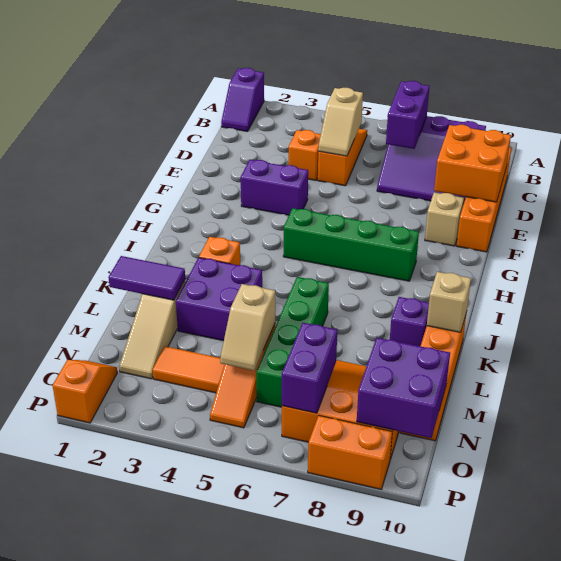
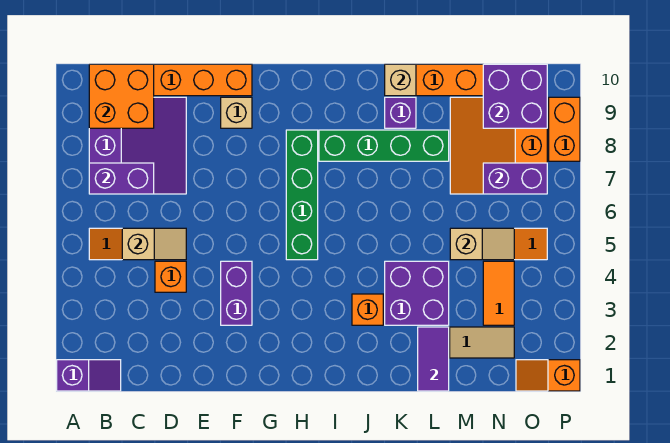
orange 2x2 brick [434,125,511,202] -> orange 2x2 brick moved to [89,64,154,128]
green 1x4 brick [256,277,329,407] -> green 1x4 brick moved to [319,130,449,161]

